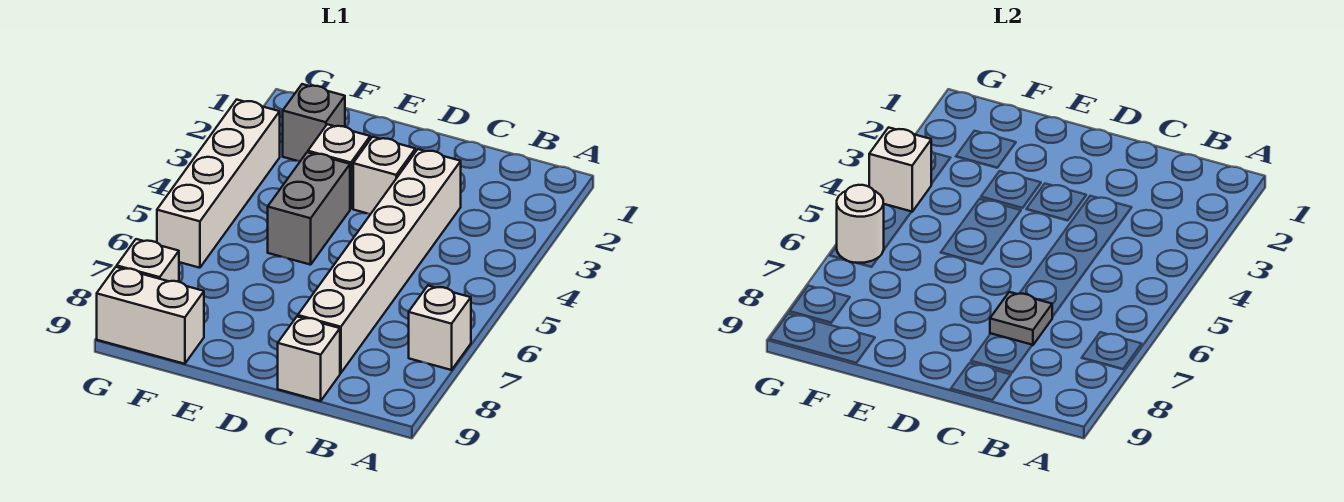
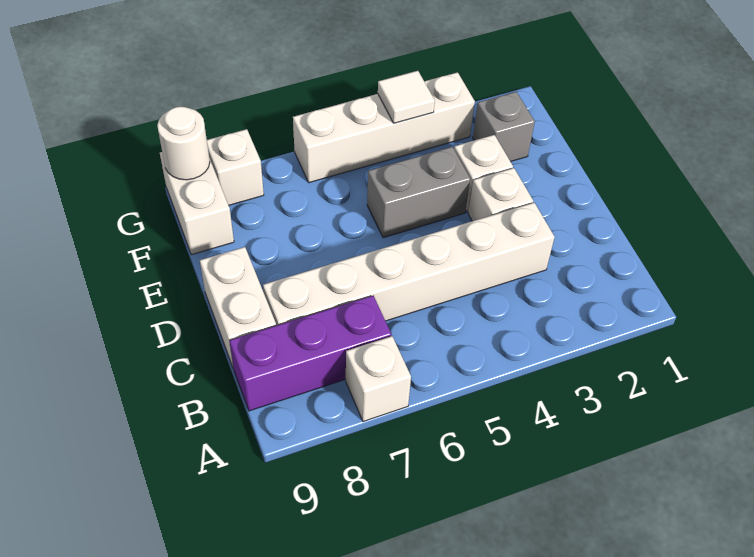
none -> purple 1x3 brick [230,296,391,411]
grey 1x1 plate [990,292,1052,345] -> none
white 1x1 brick [278,316,340,401] -> white 1x2 brick [200,247,276,369]
white 1x1 brick [869,127,931,212] -> white 1x1 tile [378,71,435,123]
white 1x1 round brick [837,185,884,263] -> white 1x1 round brick moved to [157,107,210,180]

